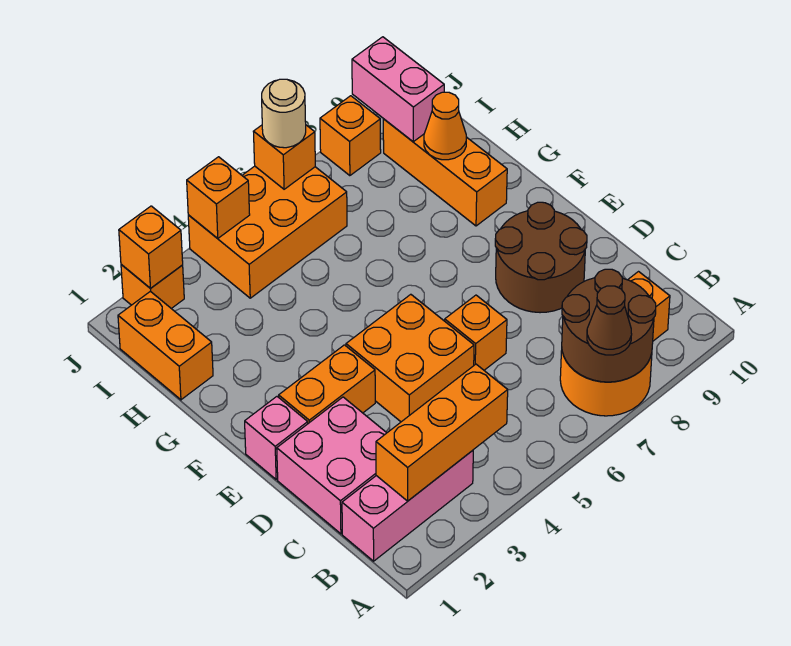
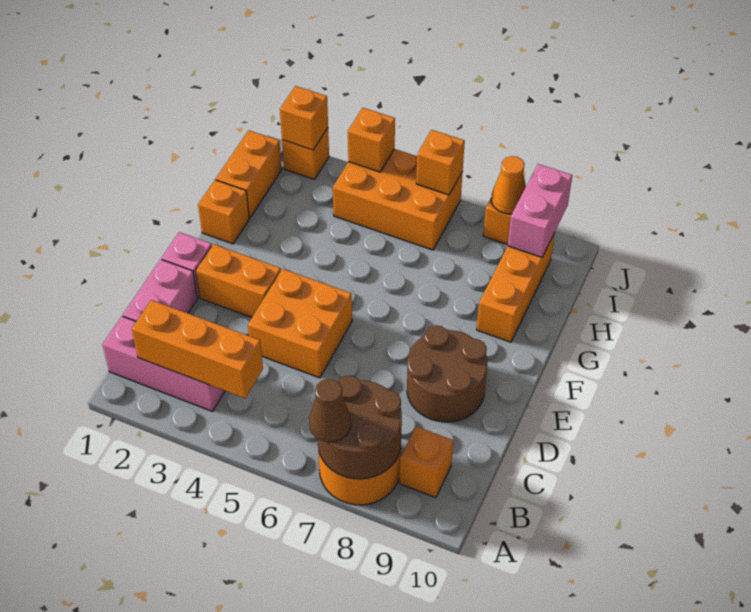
pink 2x2 brick [277,397,386,534] -> pink 1x2 brick [123,259,197,321]
orange 1x1 brick [445,295,507,370] -> orange 1x1 brick moved to [198,180,249,244]
orange 1x1 cone [424,92,466,160] -> orange 1x1 cone moved to [491,156,526,214]
tan 1x1 round brick [262,79,306,148] -> none

